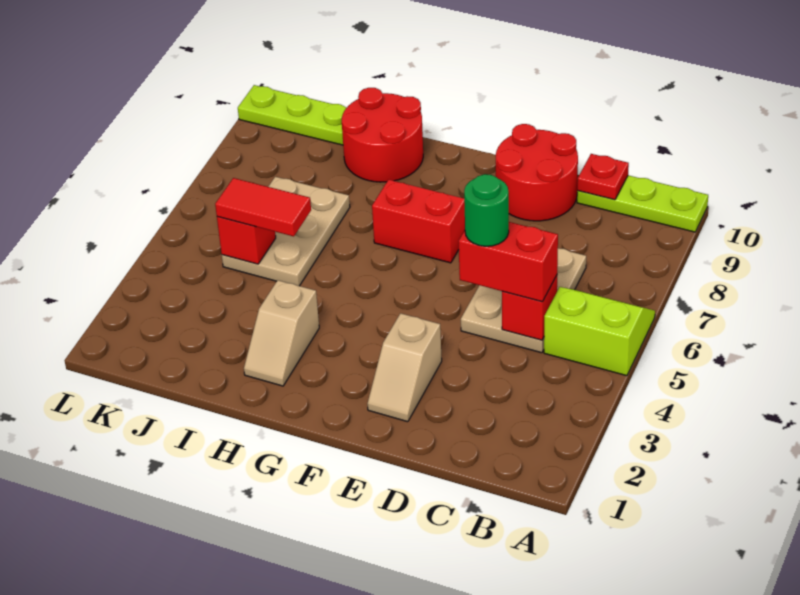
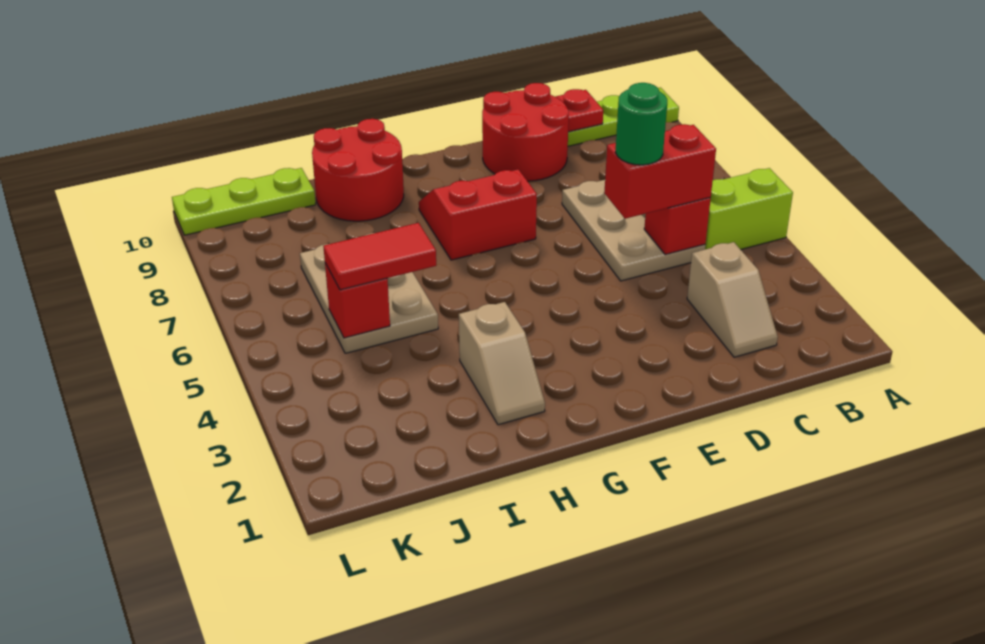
tan 1x2 slope [367,313,442,422] -> tan 1x2 slope moved to [687,242,778,357]

